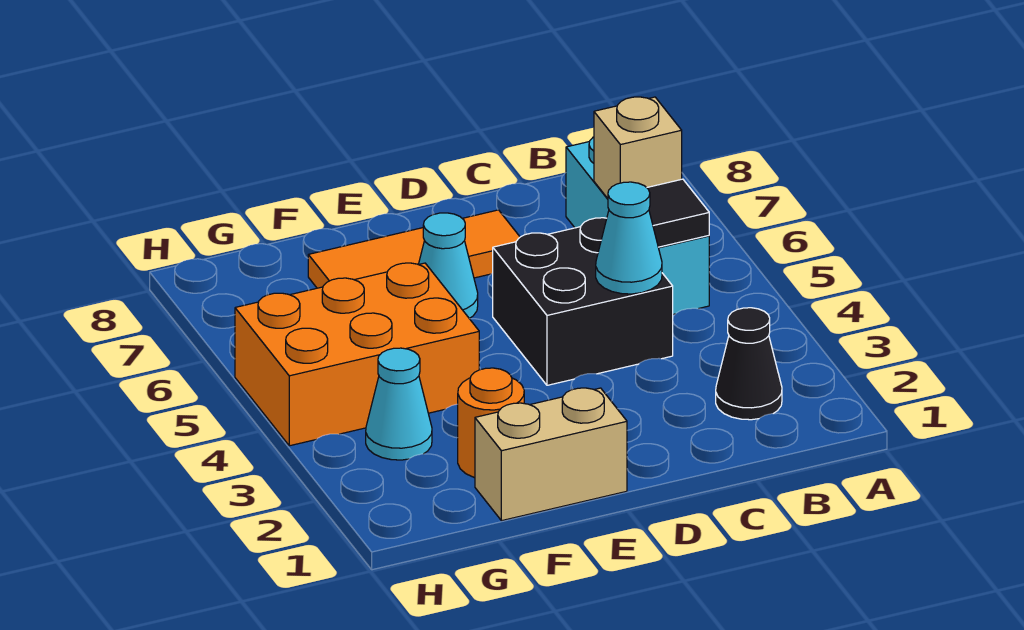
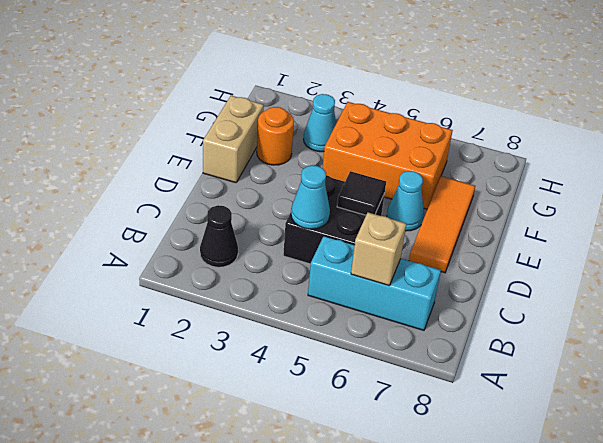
black 1x1 tile [647,179,709,247] -> black 1x1 tile moved to [337,171,386,215]
orange 2x3 brick [235,263,479,446] -> orange 2x3 brick turned to [323,102,453,209]

